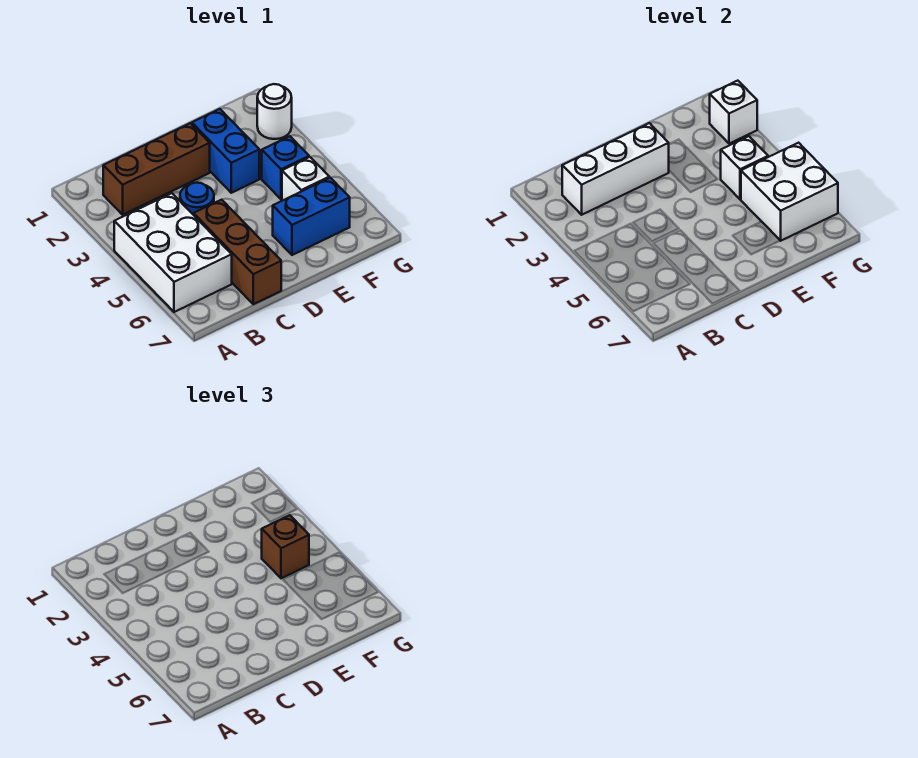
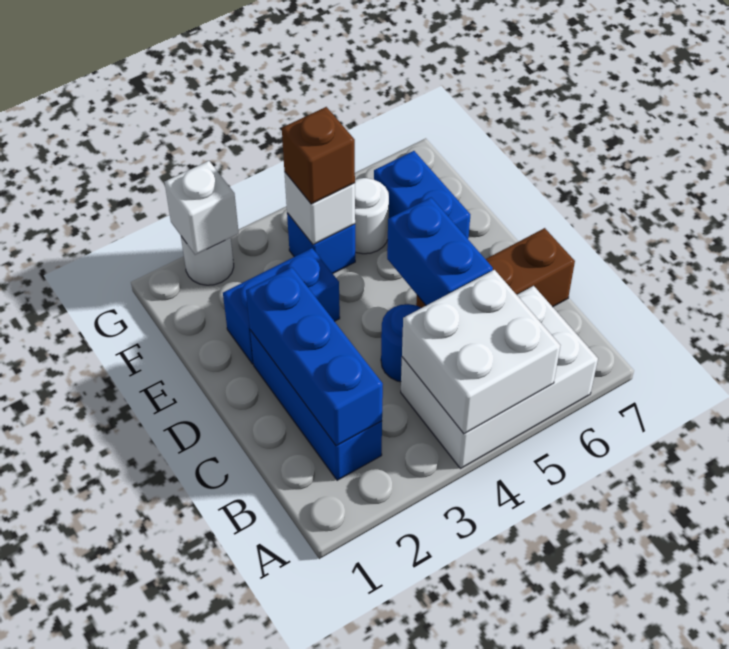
brown 1x3 brick [103,123,210,215] -> blue 1x3 brick [250,330,382,480]
white 1x3 brick [562,123,669,215] -> blue 1x3 brick [246,267,383,446]
none -> blue 1x2 brick [387,198,493,305]
white 1x1 brick [282,157,329,201] -> white 1x1 round brick [355,178,389,254]
white 2x2 brick [741,143,838,241] -> white 2x2 brick moved to [402,270,560,434]

